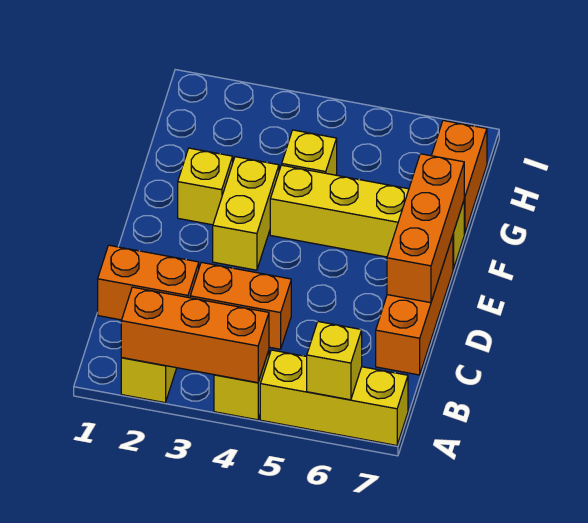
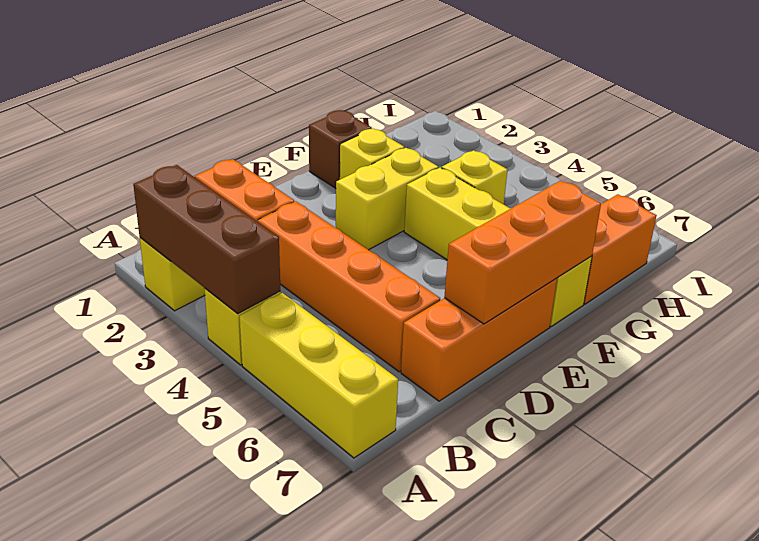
orange 1x3 brick [121,287,269,383] -> brown 1x3 brick [133,165,280,313]
yellow 1x1 brick [307,321,362,400] -> none
orange 1x2 brick [190,262,291,349] -> orange 1x4 brick [258,201,440,372]
none -> brown 1x1 brick [309,110,372,188]

